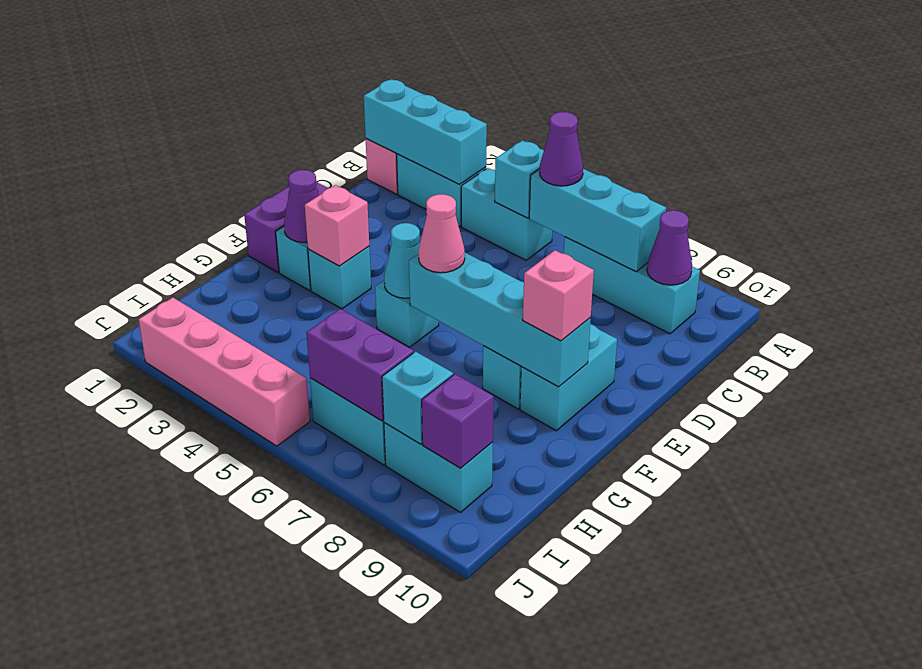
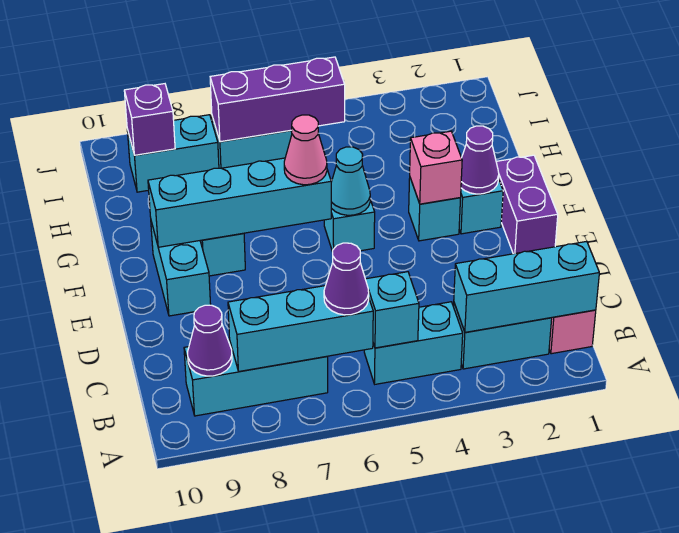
pink 1x1 brick [523,250,594,341] -> none
purple 1x2 brick [306,309,414,421] -> purple 1x3 brick [210,57,345,142]
cyan 1x1 brick [382,352,453,444] -> none
pink 1x4 brick [139,297,310,446] -> none

